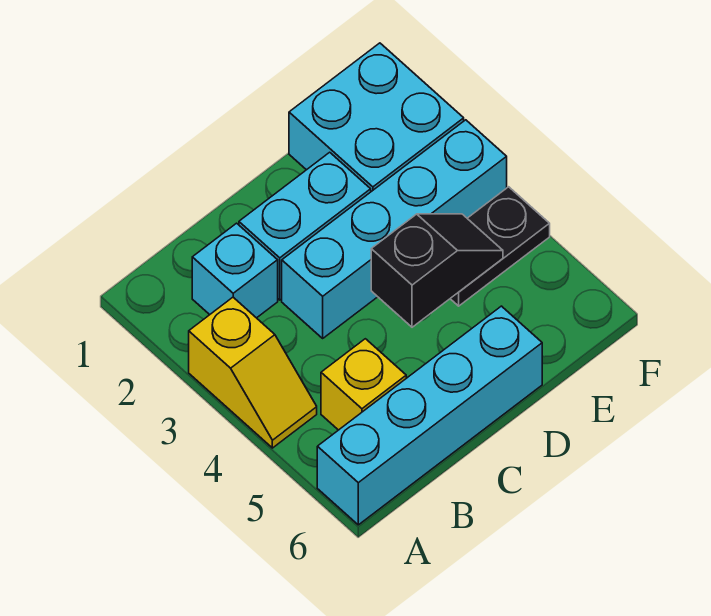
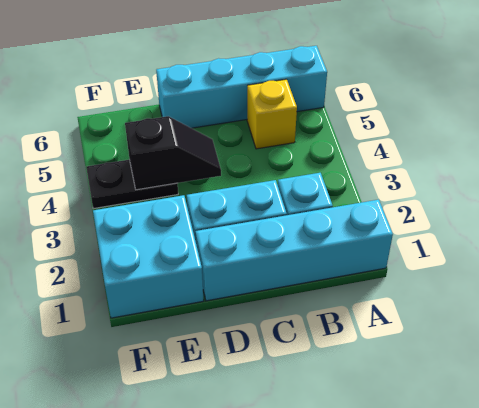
yellow 1x2 slope [189,297,317,448] -> none
cyan 1x4 brick [282,120,507,338] -> cyan 1x4 brick moved to [195,200,393,301]
black 1x2 slope [371,214,503,327] -> black 1x2 slope turned to [125,116,221,190]

